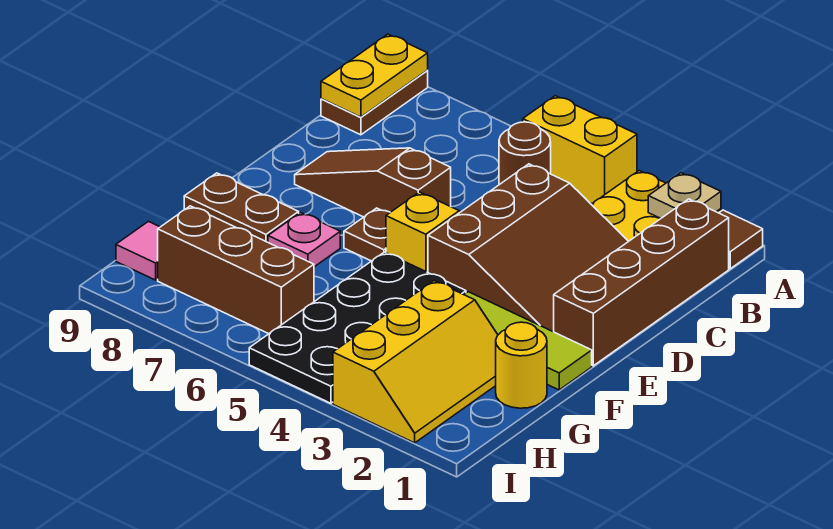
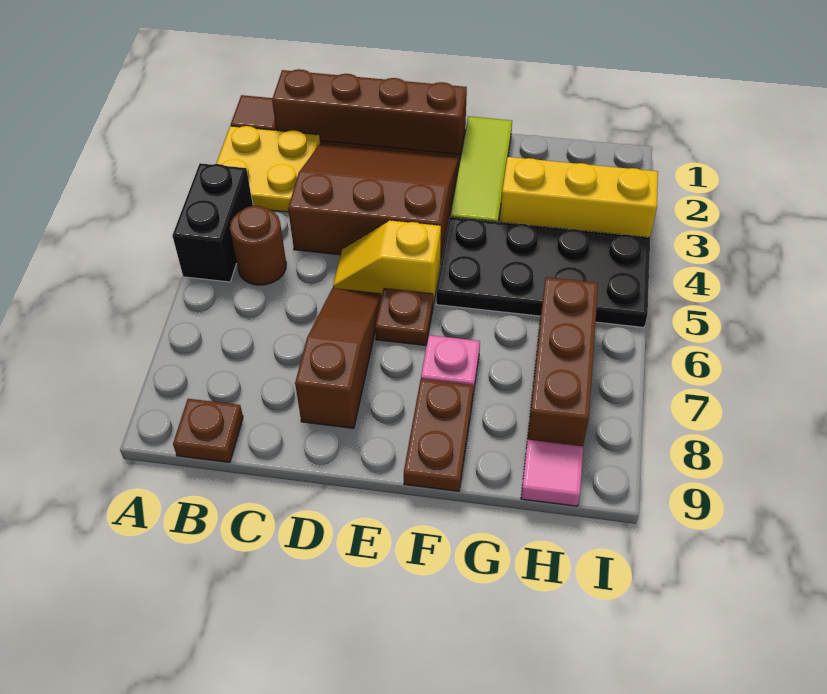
tan 1x1 plate [648,173,721,219] -> none
yellow 1x2 brick [523,96,637,203] -> black 1x2 brick [172,163,253,282]
brown 1x2 plate [321,71,428,135] -> brown 1x1 plate [173,399,243,462]
yellow 1x2 plate [321,34,428,117] -> none
brown 1x3 slope [295,148,451,217] -> brown 1x3 slope turned to [295,288,382,428]
yellow 1x1 round brick [496,322,547,408] -> none

